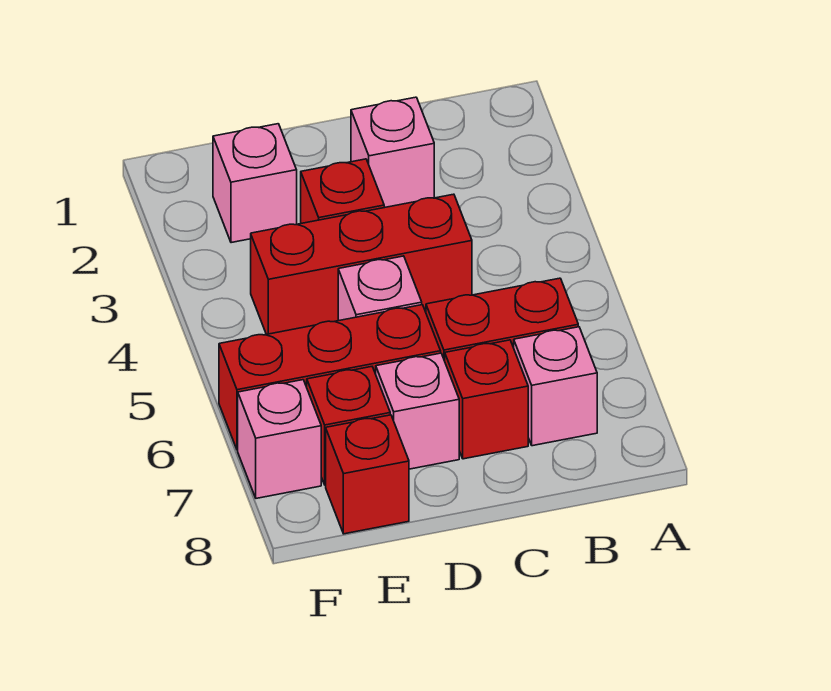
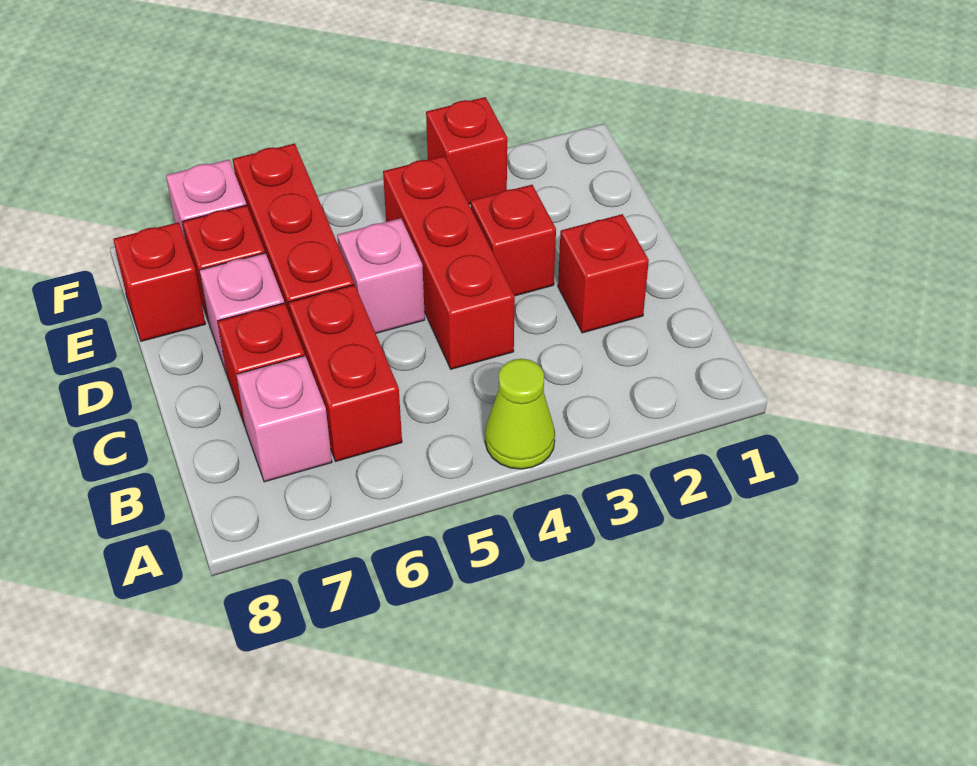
none -> lime 1x1 cone [485,359,555,469]
pink 1x1 brick [351,97,434,208] -> red 1x1 brick [558,214,649,333]
pink 1x1 brick [213,124,297,243] -> none
none -> red 1x1 brick [426,97,507,204]

